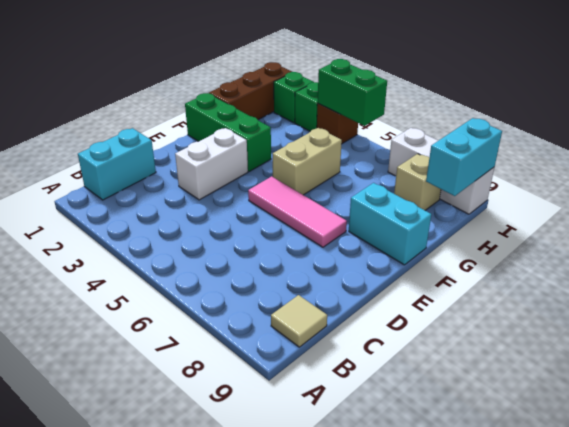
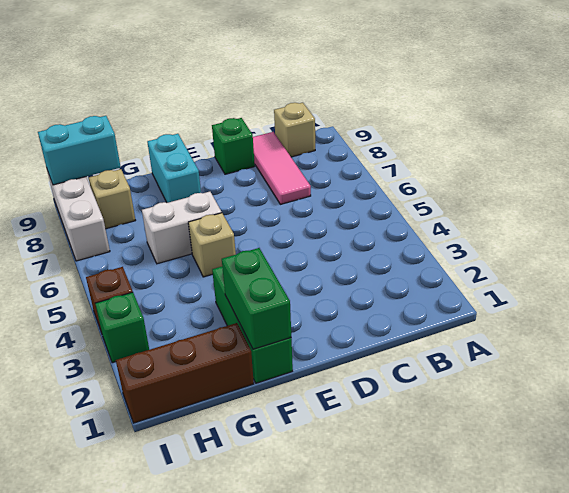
cyan 1x2 brick [78,128,156,200] -> none
tan 1x1 tile [271,295,327,347] -> tan 1x1 brick [274,103,315,157]
white 1x2 brick [175,128,248,200] -> white 1x2 brick moved to [142,192,222,264]
pink 1x3 tile [248,176,347,247] -> pink 1x3 tile moved to [253,132,311,204]
tan 1x2 brick [273,128,342,195] -> tan 1x1 brick [188,213,236,277]
green 1x1 brick [274,72,313,123] -> green 1x1 brick moved to [212,118,255,174]
green 1x2 brick [318,59,387,126] -> green 1x2 brick moved to [222,248,291,349]

